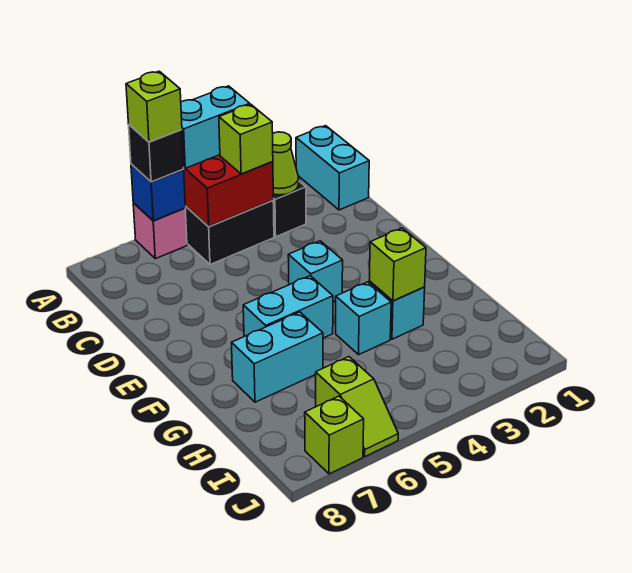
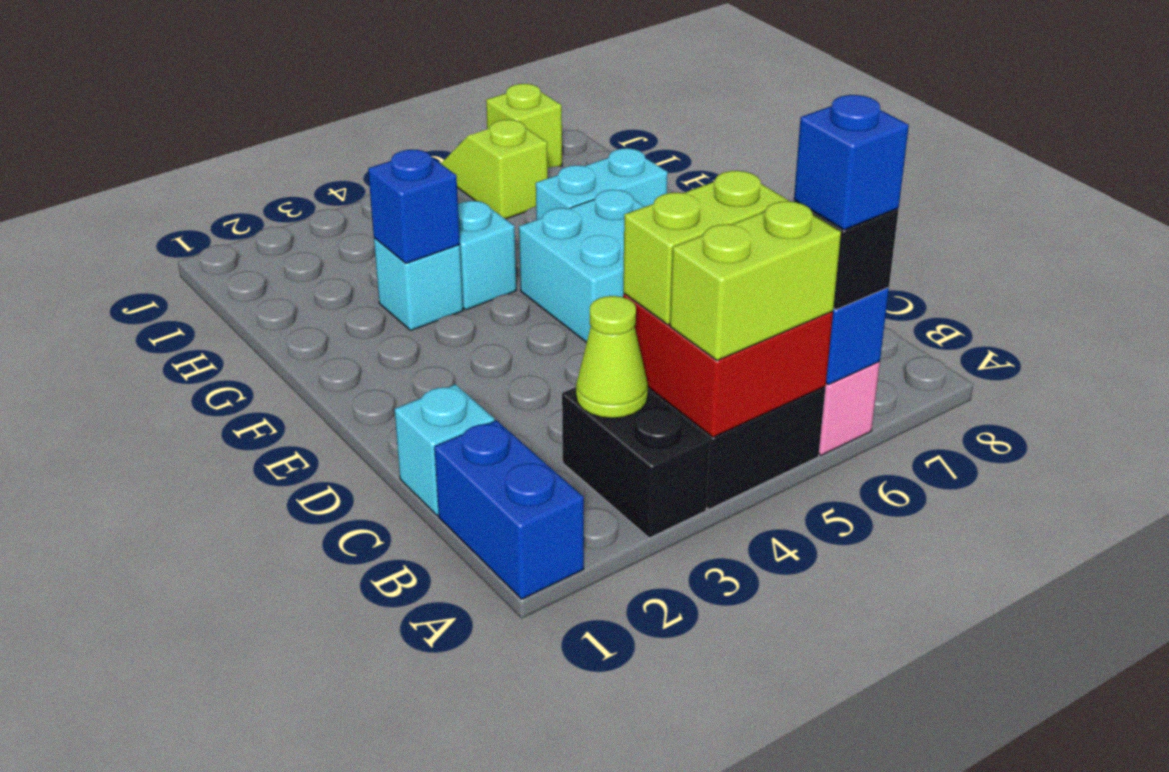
cyan 1x2 brick [296,126,369,210] -> blue 1x2 brick [434,420,584,599]
cyan 1x2 brick [181,86,250,168] -> lime 1x2 brick [670,201,841,361]
lime 1x1 brick [126,71,182,142] -> blue 1x1 brick [794,95,909,230]
lime 1x1 brick [219,104,273,174] -> lime 1x2 brick [623,171,789,325]
cyan 1x1 brick [288,241,343,302] -> cyan 1x1 brick moved to [394,384,495,515]
cyan 1x2 brick [243,276,333,338] -> cyan 2x2 brick [519,190,645,342]
lime 1x1 brick [369,228,426,301] -> blue 1x1 brick [368,150,460,263]

